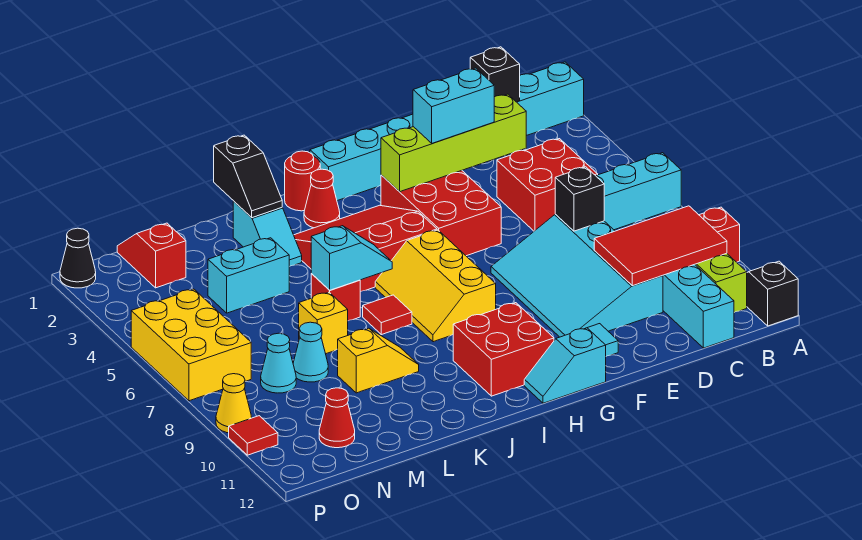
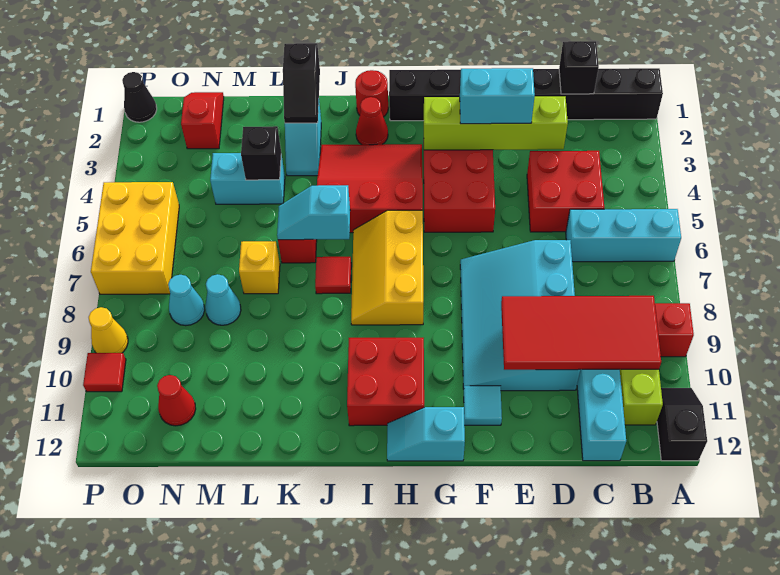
cyan 1x8 brick [310,62,584,201] -> black 1x8 brick [389,68,663,121]
red 2x3 tile [594,206,727,286] -> red 2x4 tile [501,296,661,370]
black 1x1 brick [555,167,604,231] -> black 1x1 brick moved to [241,126,281,180]
cyan 1x2 slope [311,226,392,290] -> cyan 1x2 slope turned to [277,185,350,240]
yellow 1x2 slope [338,328,419,393] -> none

